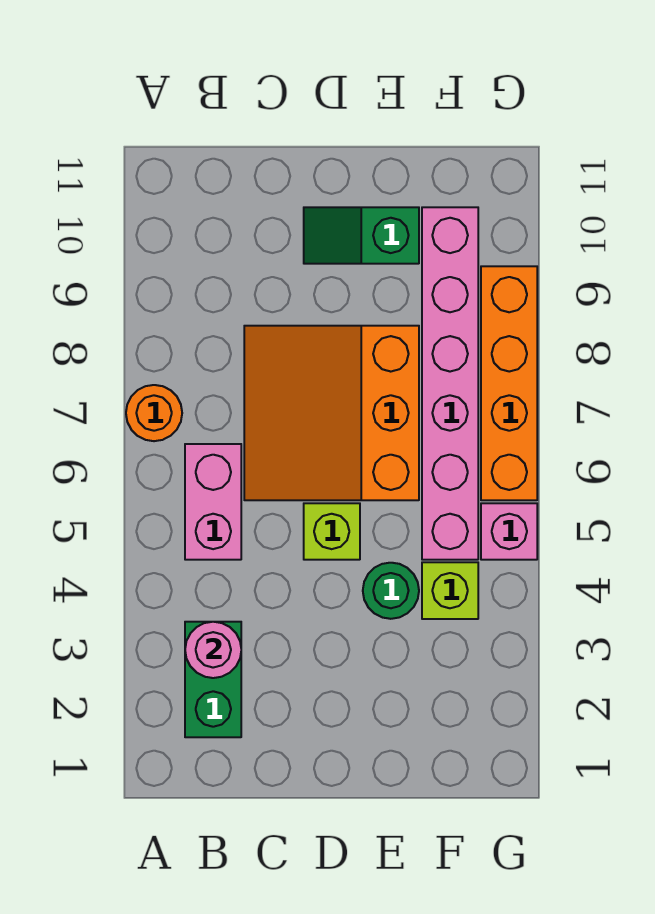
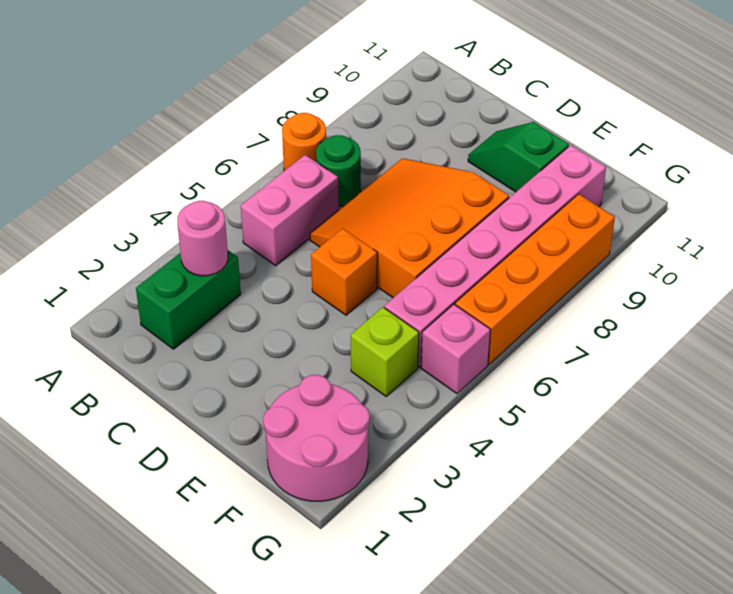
lime 1x1 brick [304,503,360,560] -> orange 1x1 brick [311,228,377,315]
green 1x1 round brick [363,563,419,619] -> green 1x1 round brick moved to [316,135,361,206]
none -> pink 2x2 round brick [263,375,370,501]

